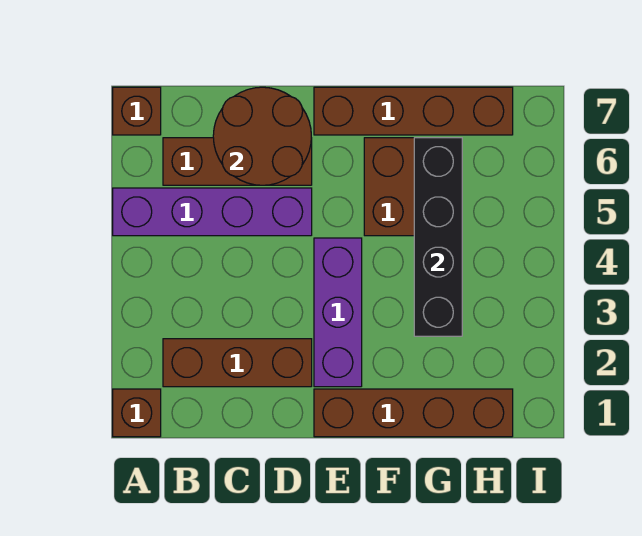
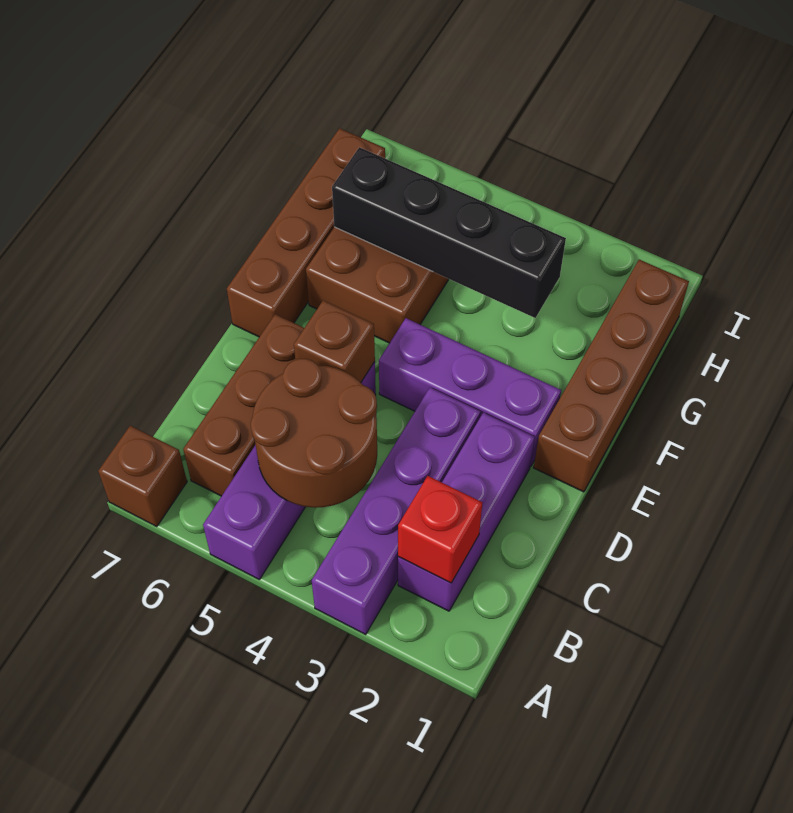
brown 1x1 brick [113,389,161,437] -> brown 1x1 brick moved to [294,300,375,382]
none -> purple 1x4 brick [312,387,481,634]
brown 1x3 brick [163,339,312,387] -> purple 1x3 brick [398,413,535,611]
none -> red 1x1 brick [398,476,482,583]
brown 2x2 round brick [213,87,311,185] -> brown 2x2 round brick moved to [251,359,377,508]

